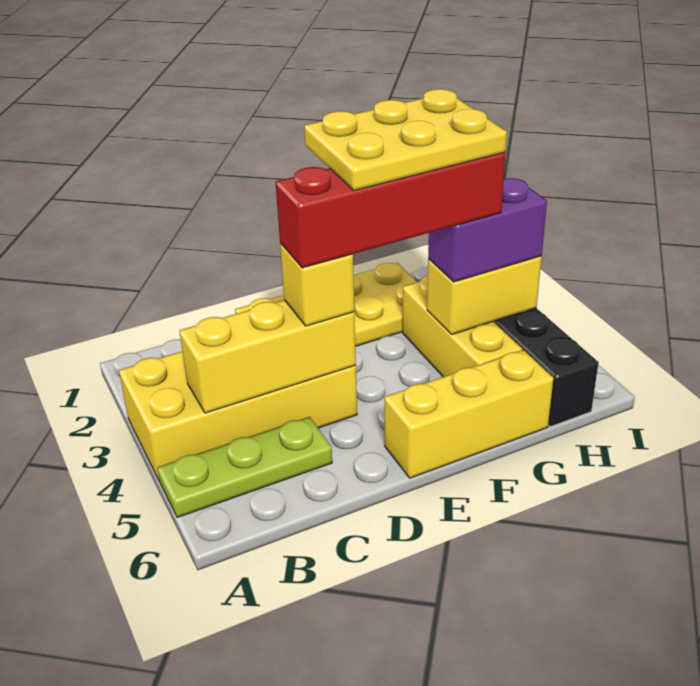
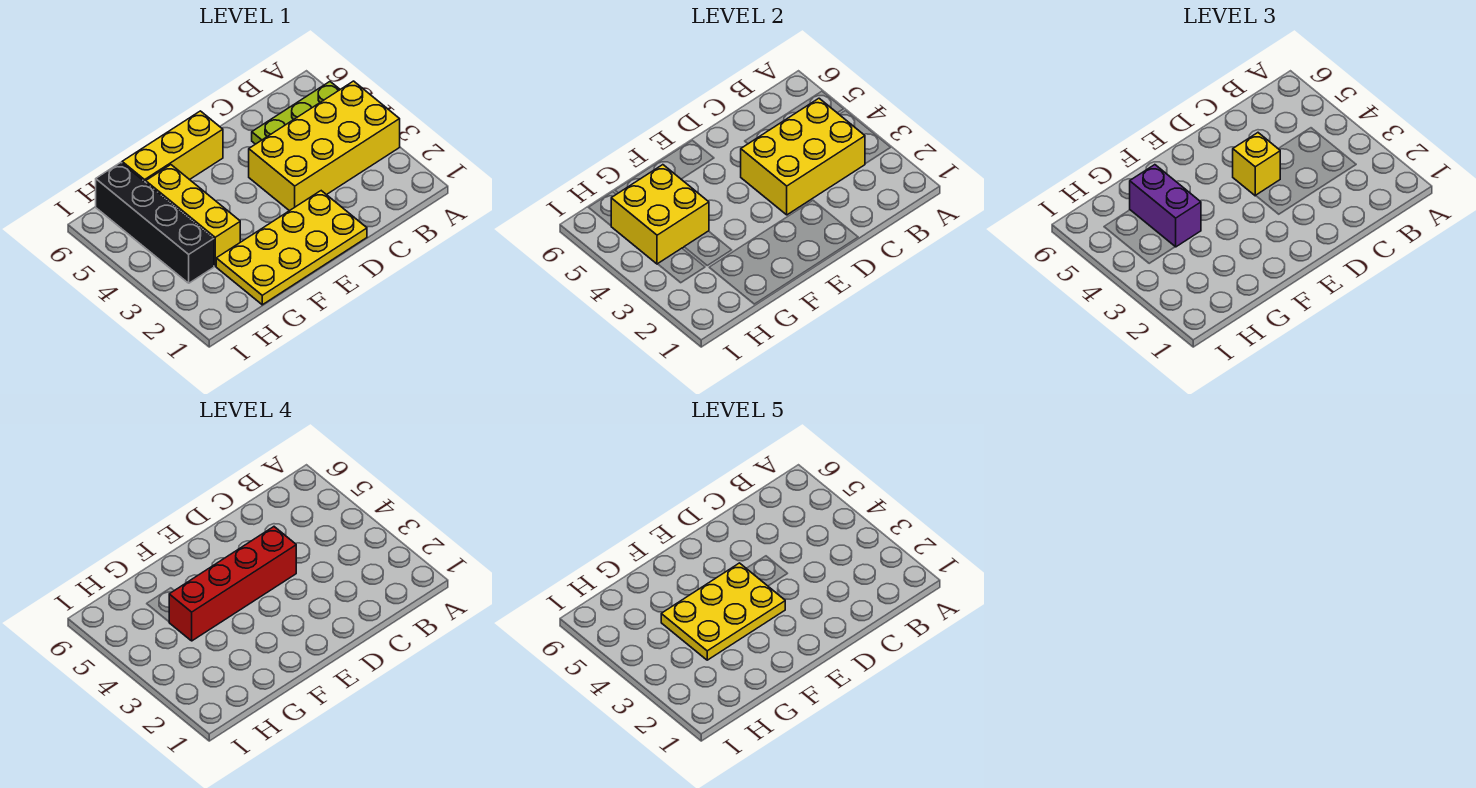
yellow 1x3 brick [180,300,356,413] -> yellow 2x3 brick [741,98,865,215]
yellow 1x2 brick [427,256,542,334] -> yellow 2x2 brick [611,165,709,264]
purple 1x2 brick [428,178,547,282] -> purple 1x2 brick turned to [1130,165,1201,247]

